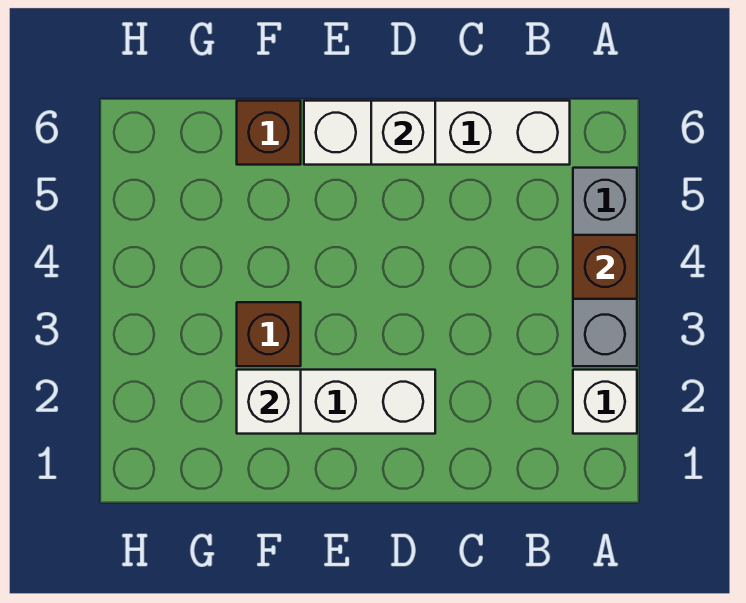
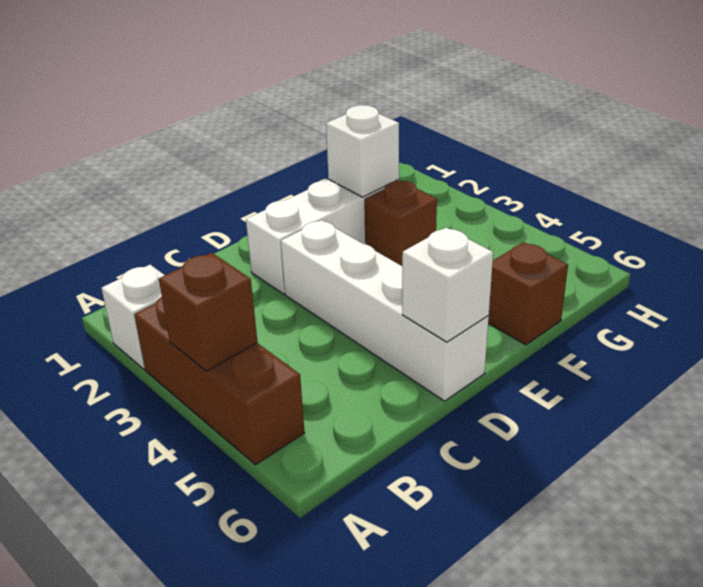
grey 1x3 brick [573,168,637,366] -> brown 1x3 brick [134,297,305,465]
white 1x4 brick [304,101,570,165] -> white 1x4 brick turned to [281,220,489,401]

